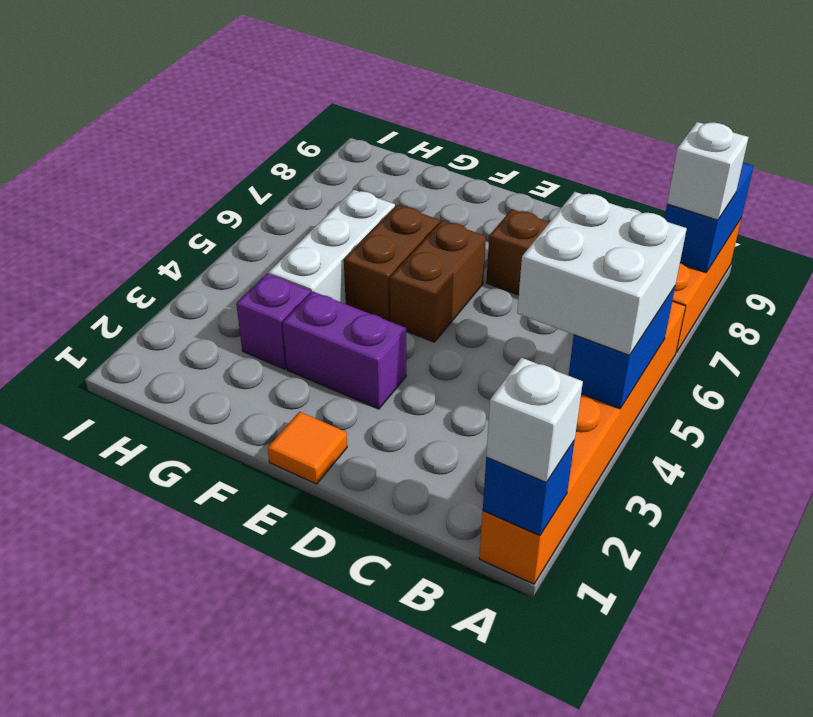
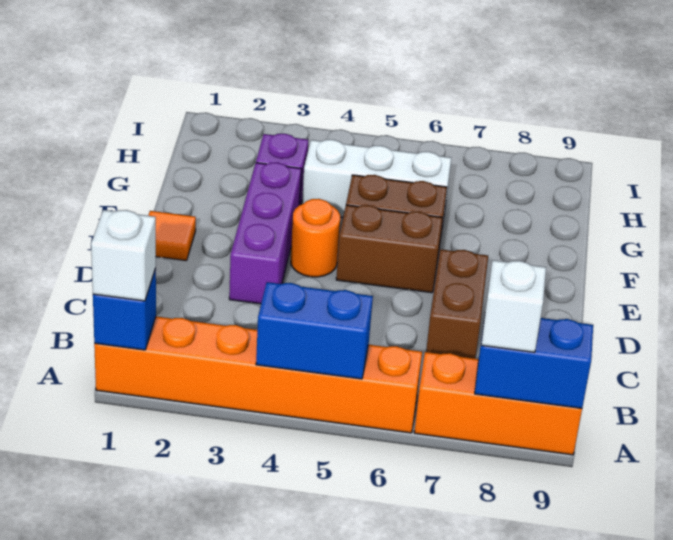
white 2x2 brick [517,192,687,355] -> none
purple 1x2 brick [283,291,406,409] -> purple 1x3 brick [229,162,301,304]
none -> orange 1x1 round brick [291,199,340,277]

